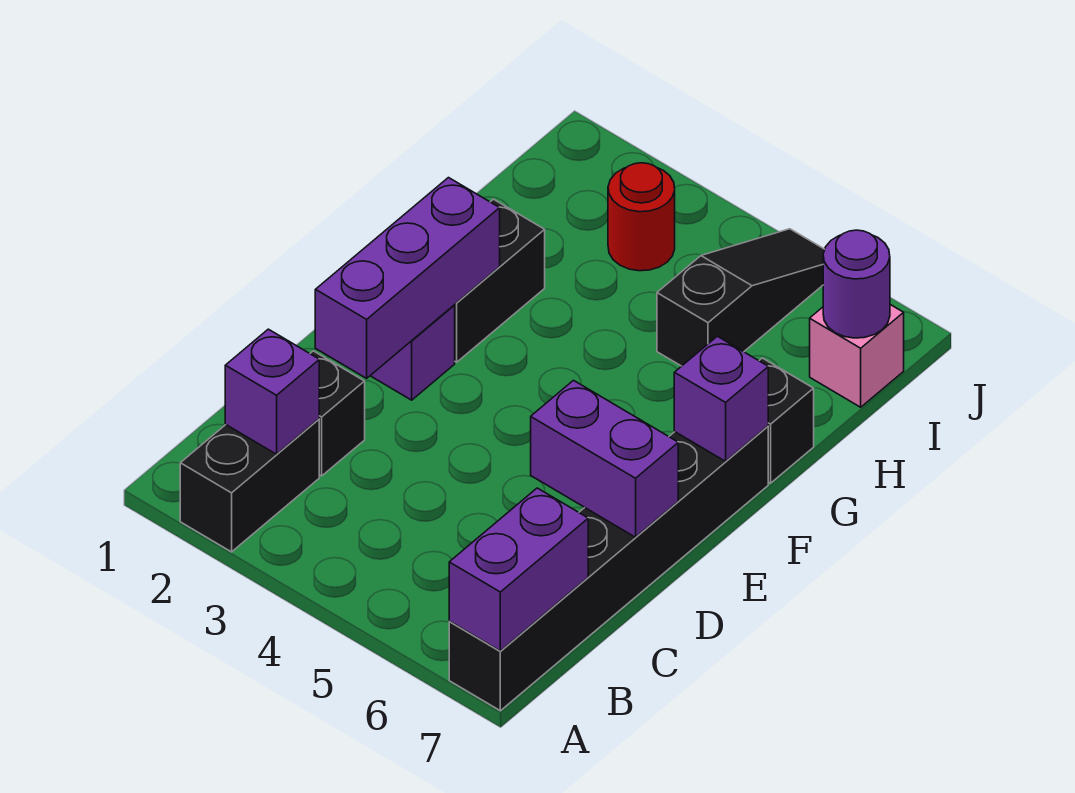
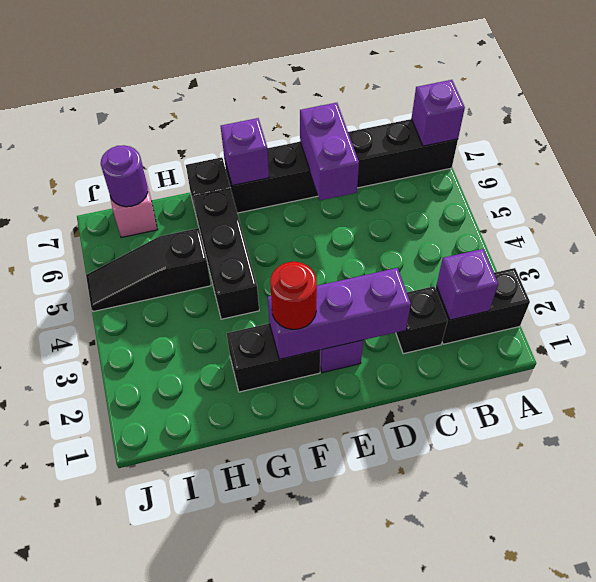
purple 1x2 brick [449,488,588,651] -> purple 1x1 brick [411,80,465,146]
none -> black 1x3 brick [193,188,259,319]
red 1x1 round brick [608,163,675,271] -> red 1x1 round brick moved to [270,262,317,330]

